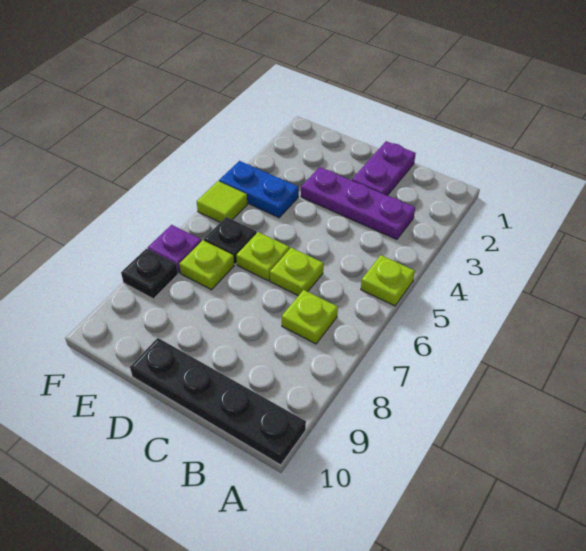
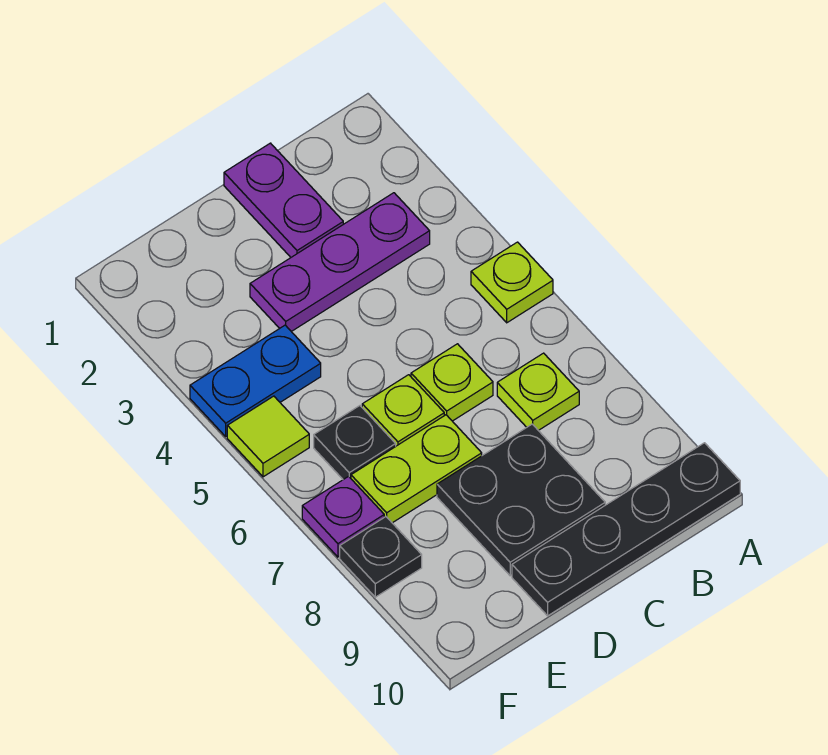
none -> black 2x2 plate [437,424,605,576]
lime 1x1 plate [179,240,234,290] -> lime 1x2 plate [351,415,482,523]

